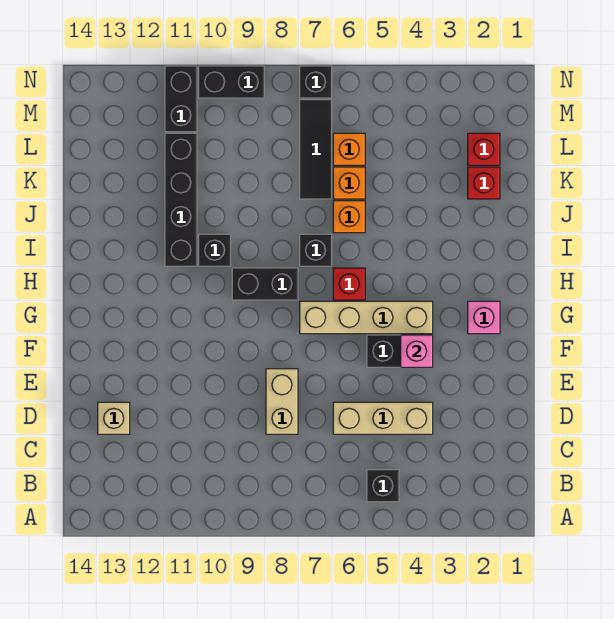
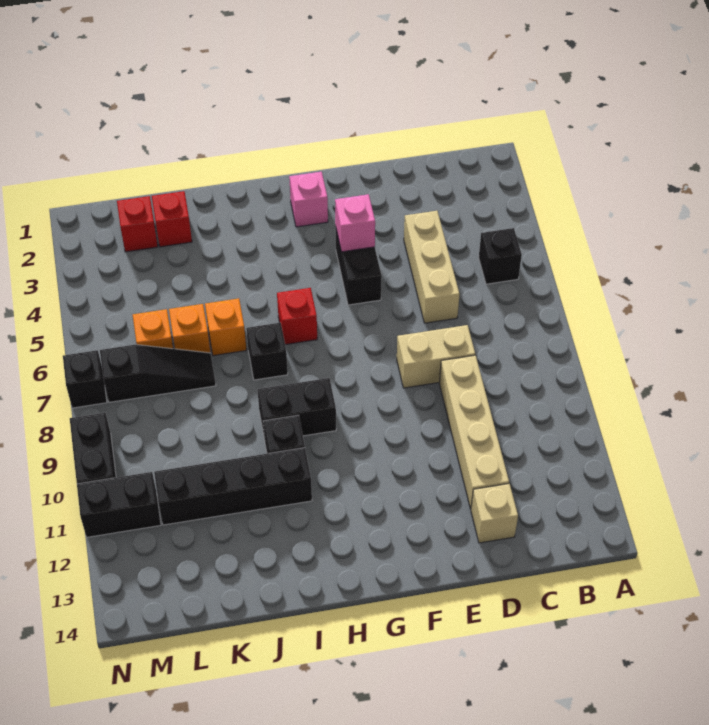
tan 1x4 brick [300,301,433,334] -> tan 1x4 brick moved to [439,355,509,509]
black 1x2 brick [232,268,298,300] -> black 1x2 brick turned to [257,378,336,440]
black 1x3 tile [300,100,332,199] -> black 1x3 slope [100,345,216,402]

